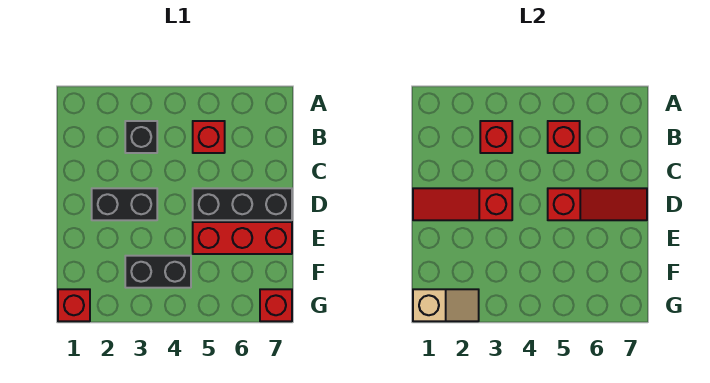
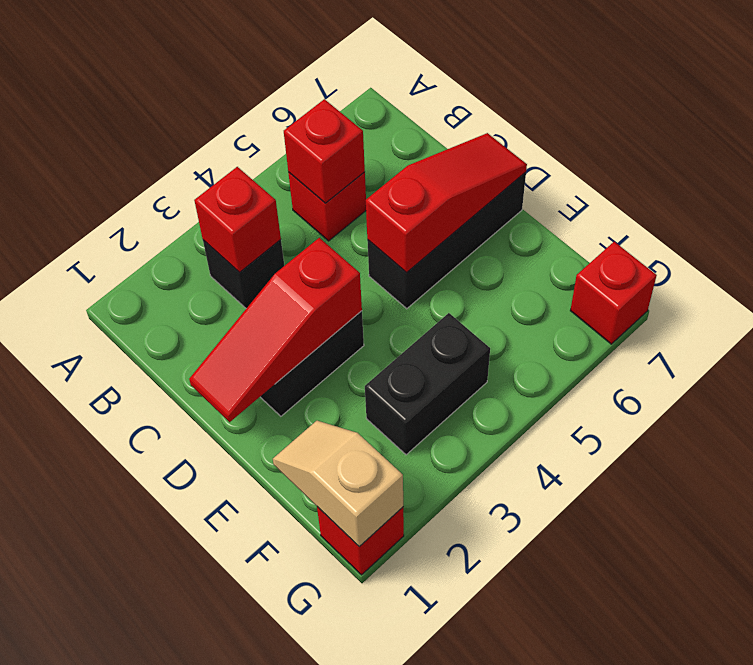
red 1x3 brick [193,222,292,254] -> none
tan 1x2 slope [413,289,479,321] -> tan 1x2 slope turned to [273,421,403,547]

